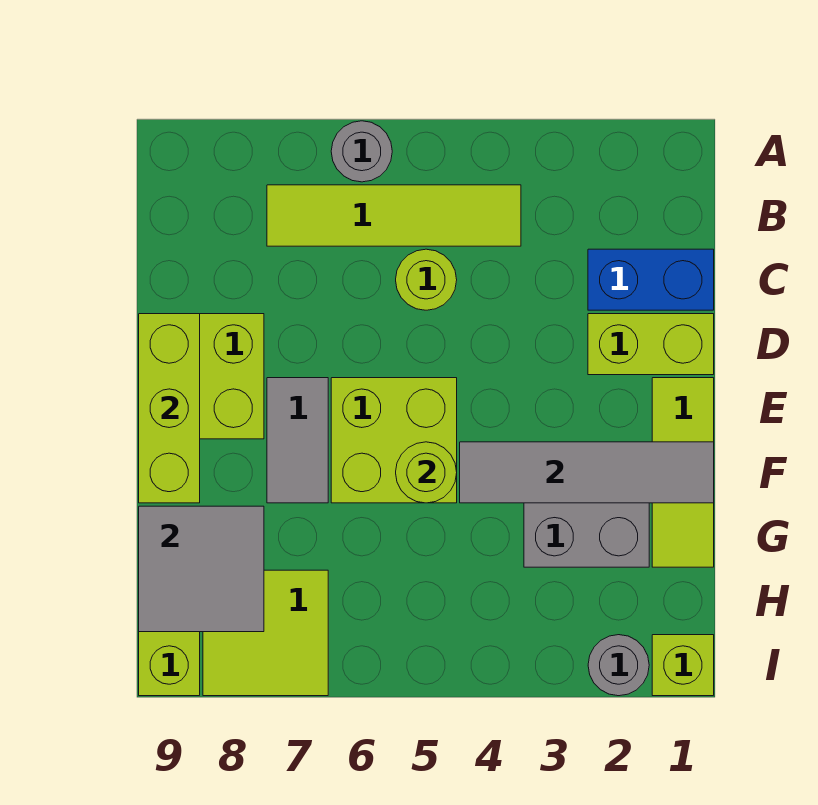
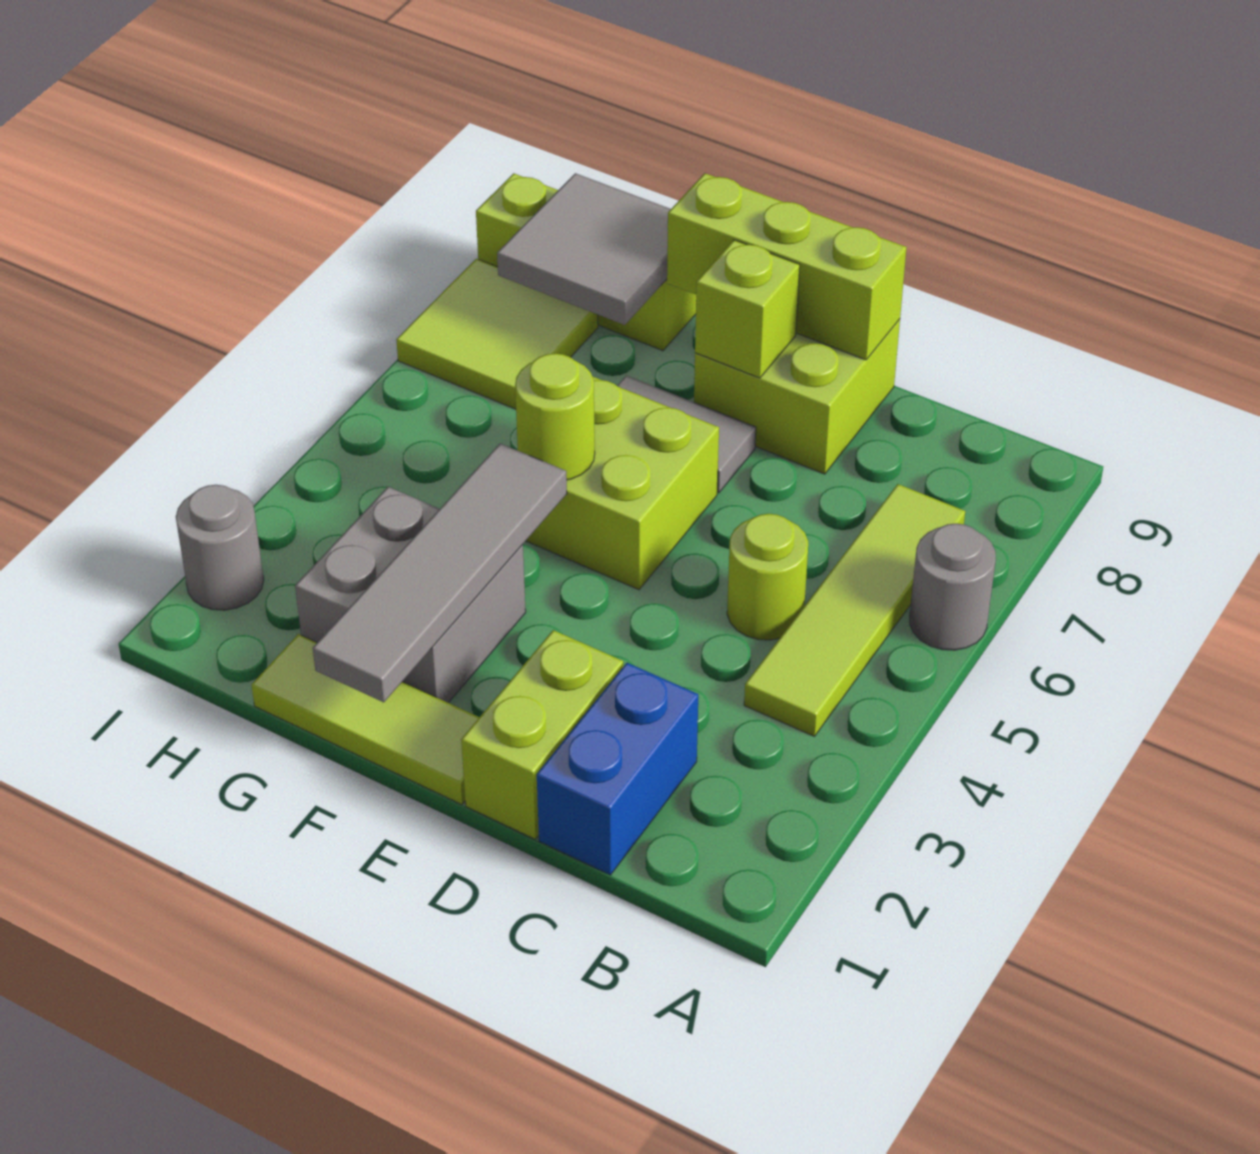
lime 1x1 brick [652,635,714,696] -> lime 1x1 brick moved to [695,240,800,378]

